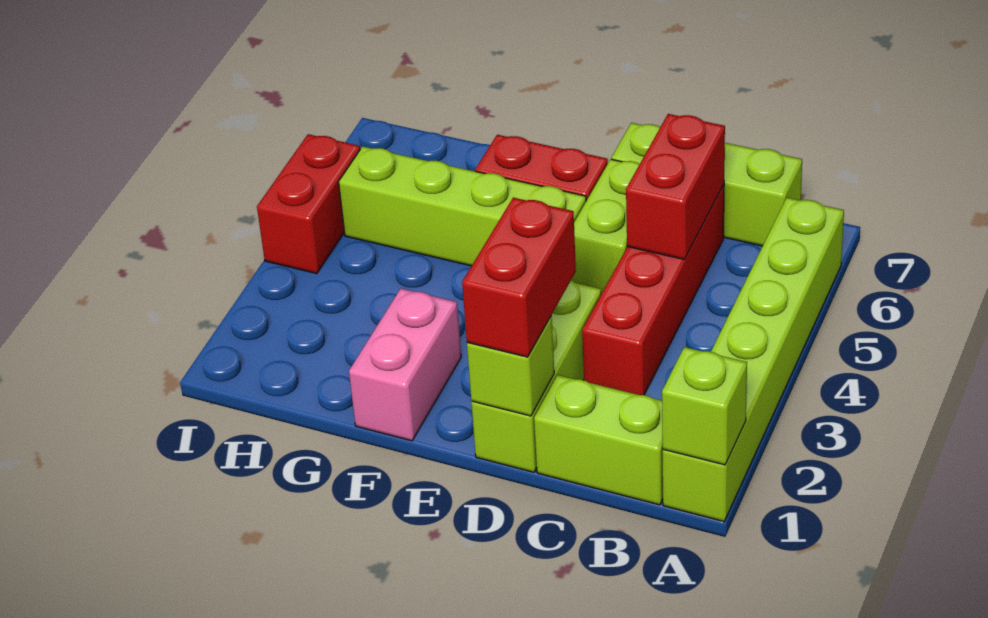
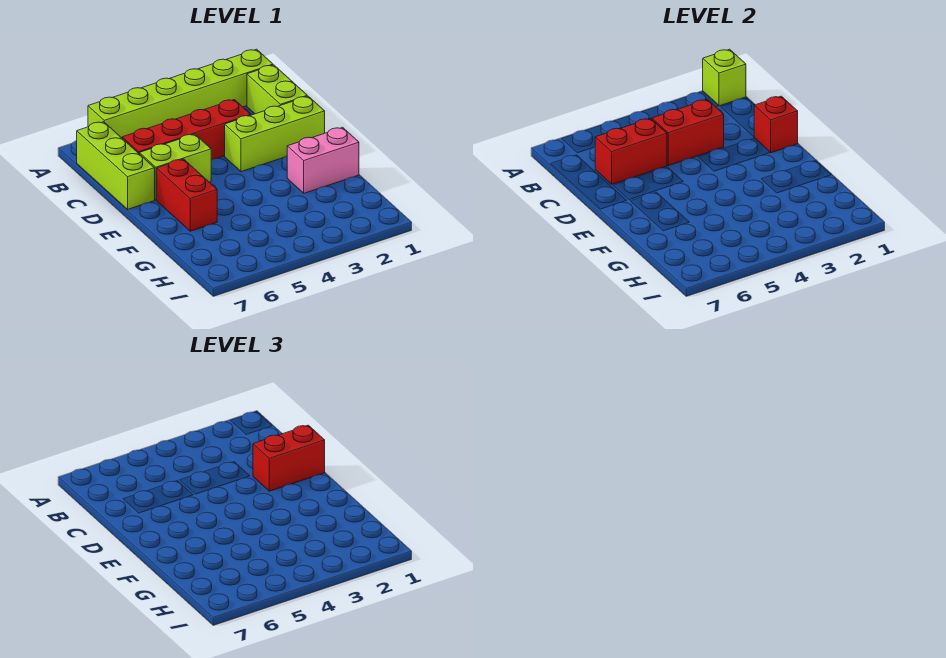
lime 1x1 brick [467,316,554,416] -> red 1x1 brick [754,96,798,153]
lime 1x4 brick [339,146,586,266] -> none
red 1x2 brick [257,134,360,274] -> red 1x2 brick moved to [652,100,724,166]

